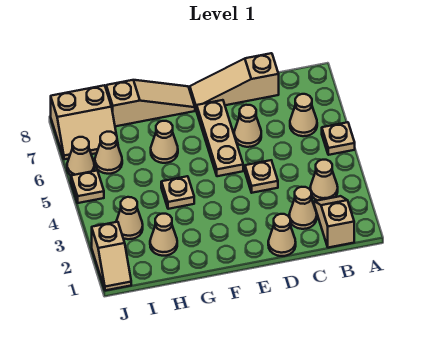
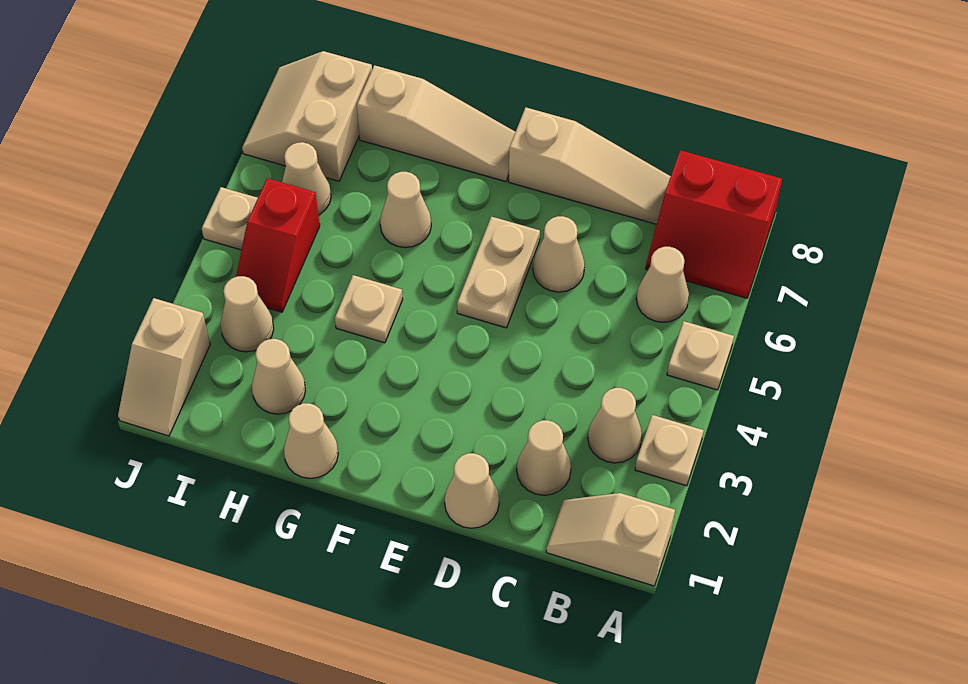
none -> red 2x2 slope [646,150,782,298]
tan 1x2 slope [314,196,354,248] -> tan 1x2 slope turned to [546,493,675,586]
tan 1x3 slope [190,53,279,111] -> tan 1x3 slope turned to [509,107,671,224]
tan 1x1 plate [245,160,278,193] -> tan 1x1 plate moved to [635,415,704,486]
tan 1x3 plate [197,100,243,176] -> tan 1x2 plate [457,217,540,328]
none -> red 1x2 slope [236,178,320,312]
tan 2x2 slope [51,85,118,159] -> tan 2x2 slope turned to [242,51,372,181]
tan 1x1 cone [67,137,94,175] -> tan 1x1 cone moved to [284,403,338,478]

